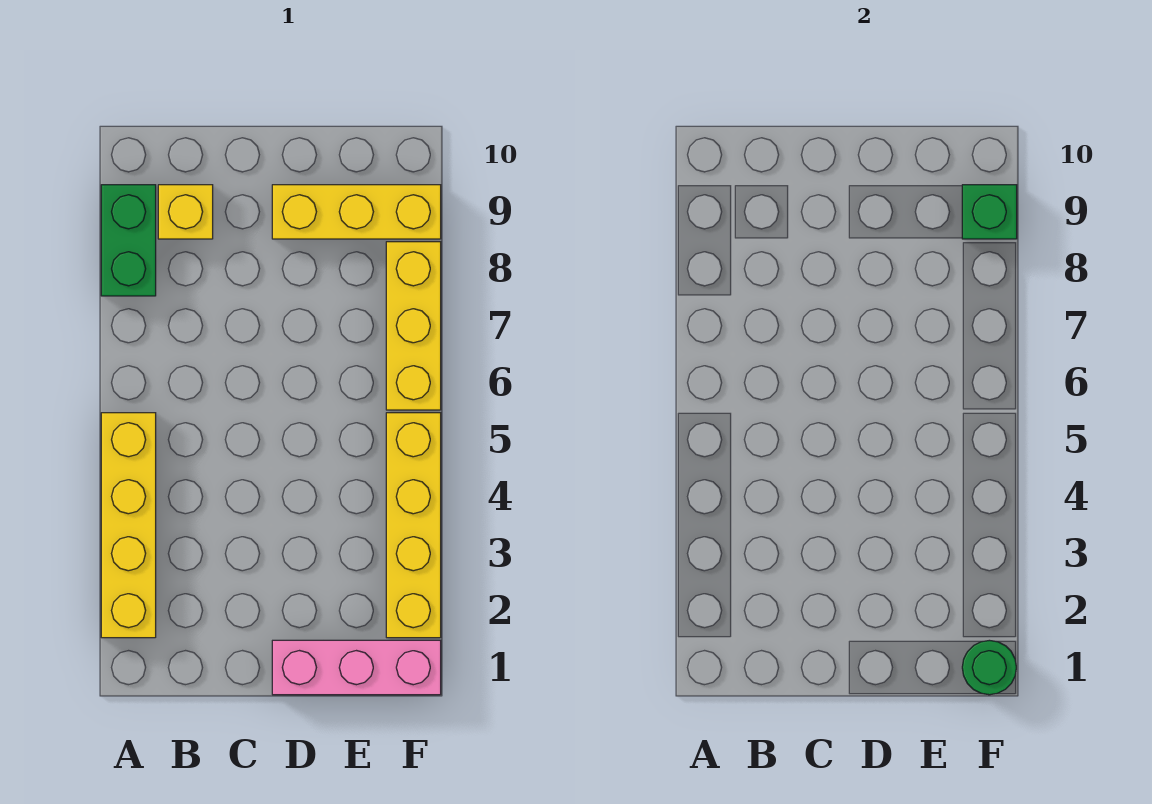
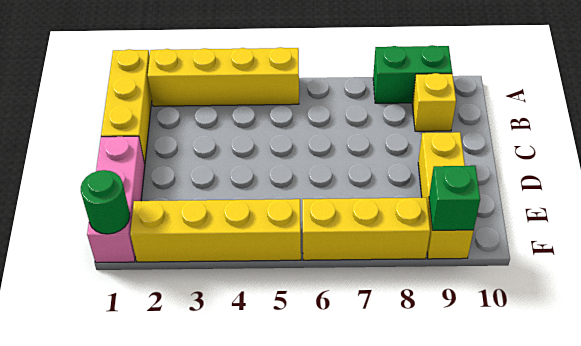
none -> yellow 1x3 brick [101,49,152,164]

